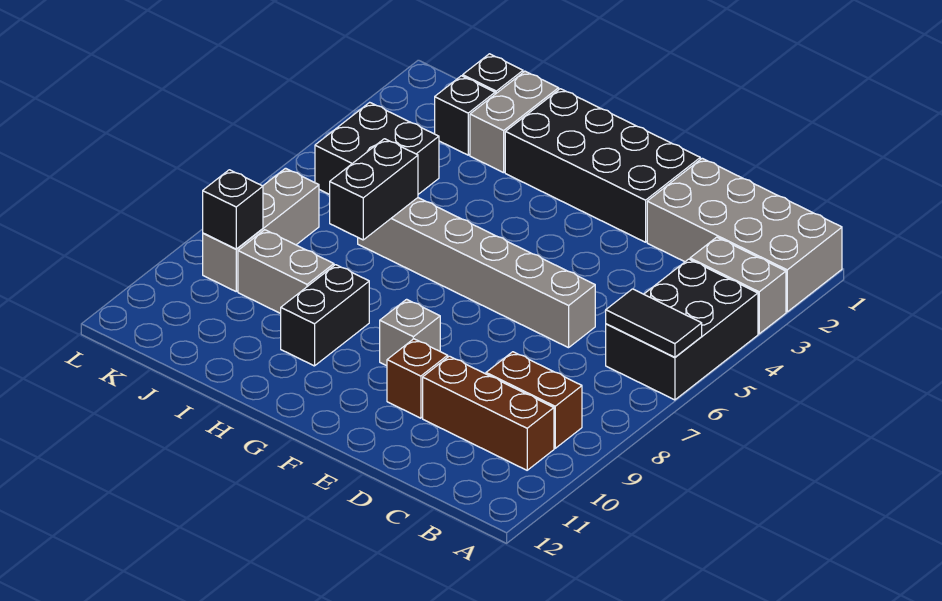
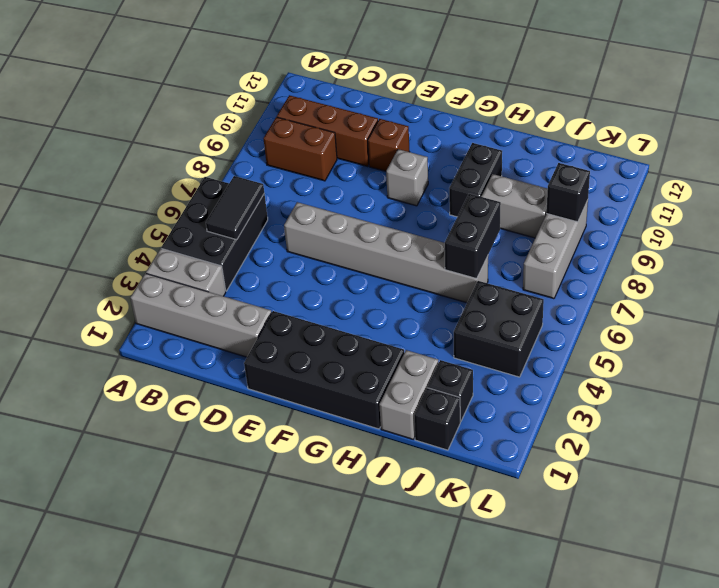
grey 2x4 brick [647,158,842,312] -> grey 1x4 brick [130,273,272,357]
black 1x2 tile [606,289,702,357] -> black 1x2 tile turned to [206,176,264,240]

